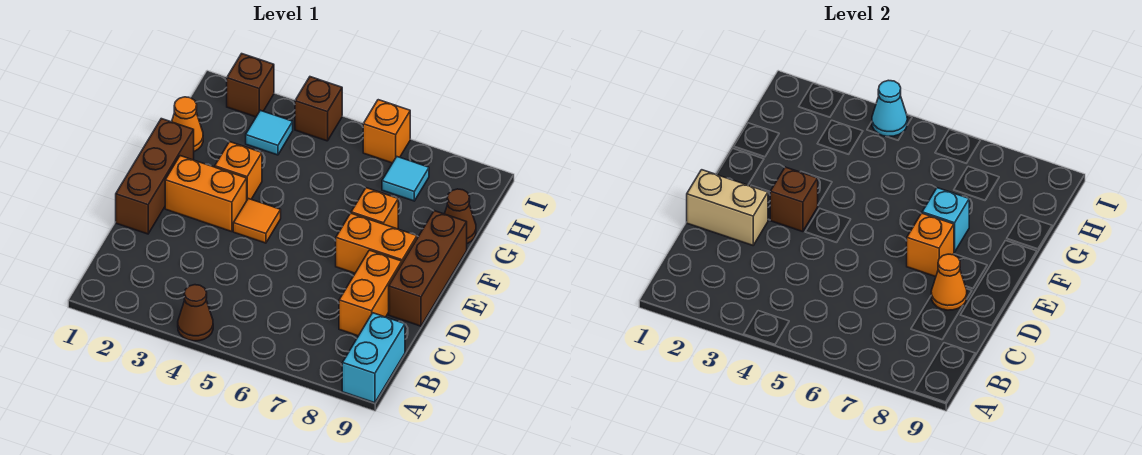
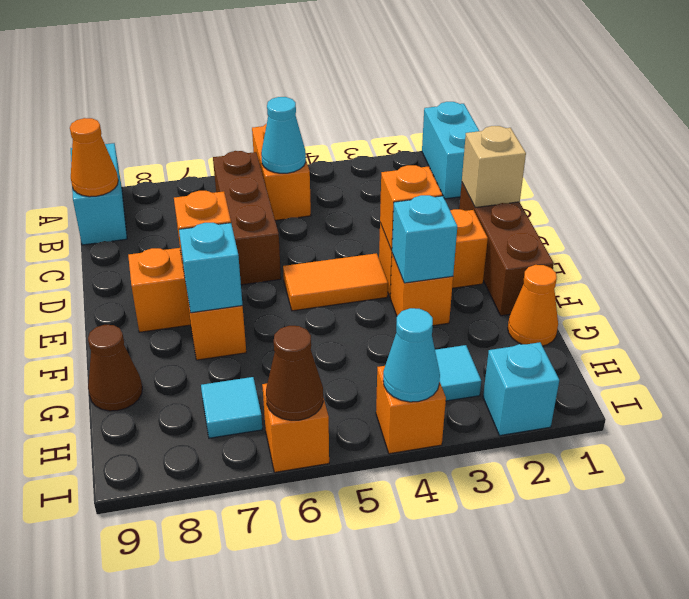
none -> cyan 1x2 brick [422,102,479,199]
brown 1x1 cone [178,285,213,341] -> brown 1x1 cone moved to [266,326,323,420]
none -> cyan 1x1 cone [261,97,306,173]
orange 1x2 brick [339,250,402,336] -> orange 1x2 brick moved to [252,124,311,220]
tan 1x2 brick [687,170,768,245] -> tan 1x1 brick [462,126,526,208]
orange 1x1 cone [931,254,967,310] -> orange 1x1 cone moved to [70,118,118,197]
brown 1x3 brick [389,211,467,326] -> brown 1x3 brick moved to [213,151,281,285]
brown 1x1 brick [770,167,818,232] -> orange 1x1 brick [380,165,442,250]
orange 1x1 tile [233,199,281,243] -> orange 1x2 tile [283,253,388,311]
none -> cyan 1x1 brick [392,195,457,283]
brown 1x1 brick [227,54,274,117] -> cyan 1x1 brick [483,342,559,435]
brown 1x1 brick [295,77,342,141] -> orange 1x1 brick [376,366,446,454]

